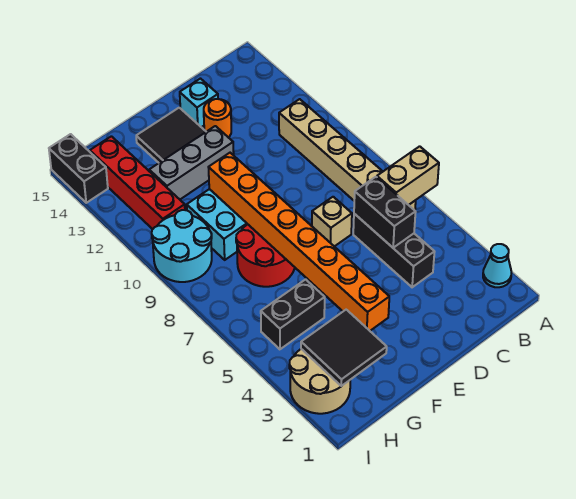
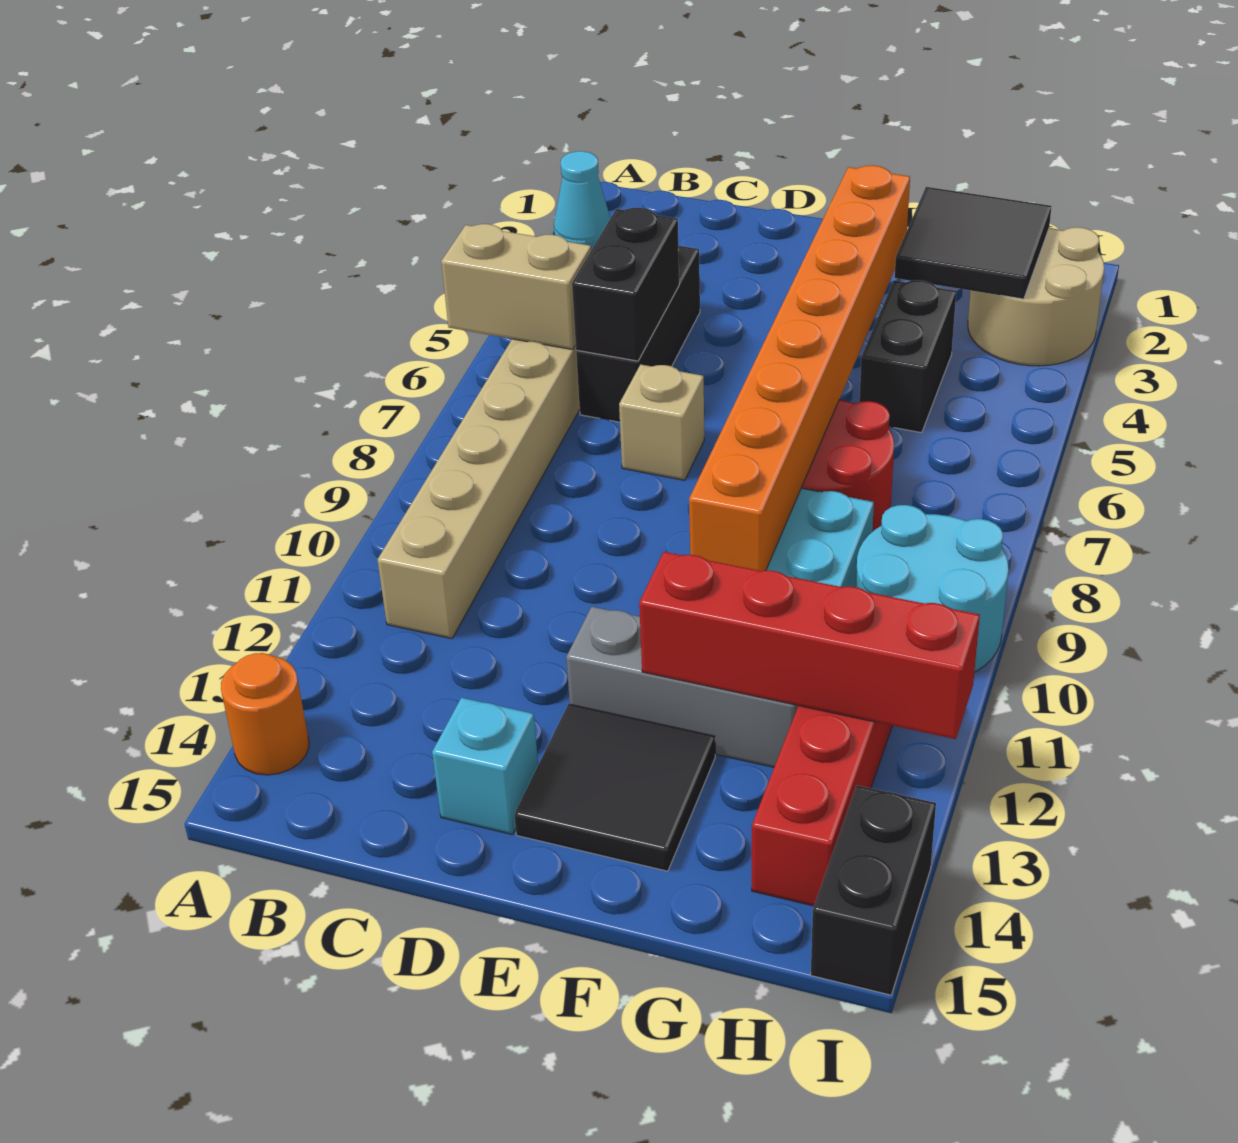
orange 1x1 round brick [204,99,231,138] -> orange 1x1 round brick moved to [221,653,309,775]
none -> red 1x4 brick [639,552,980,739]
black 1x2 brick [261,279,325,349] -> black 1x2 brick turned to [859,280,956,433]

